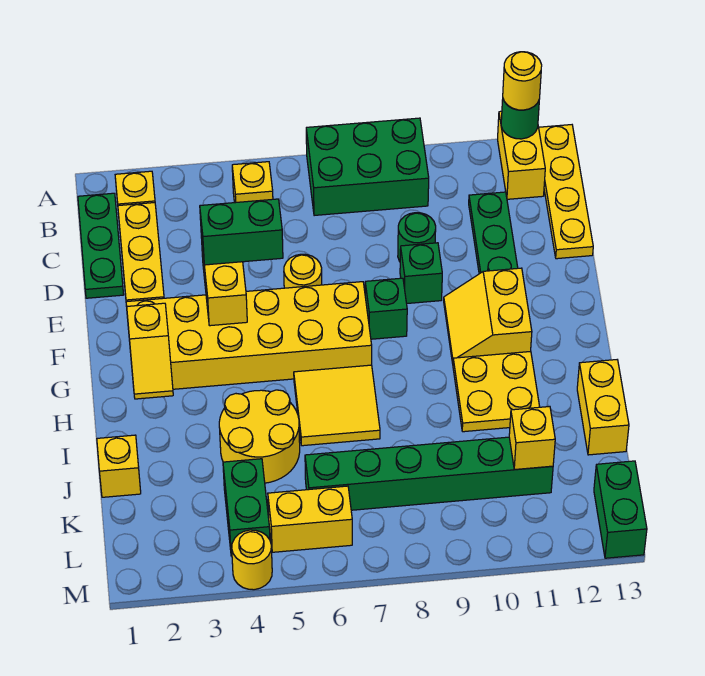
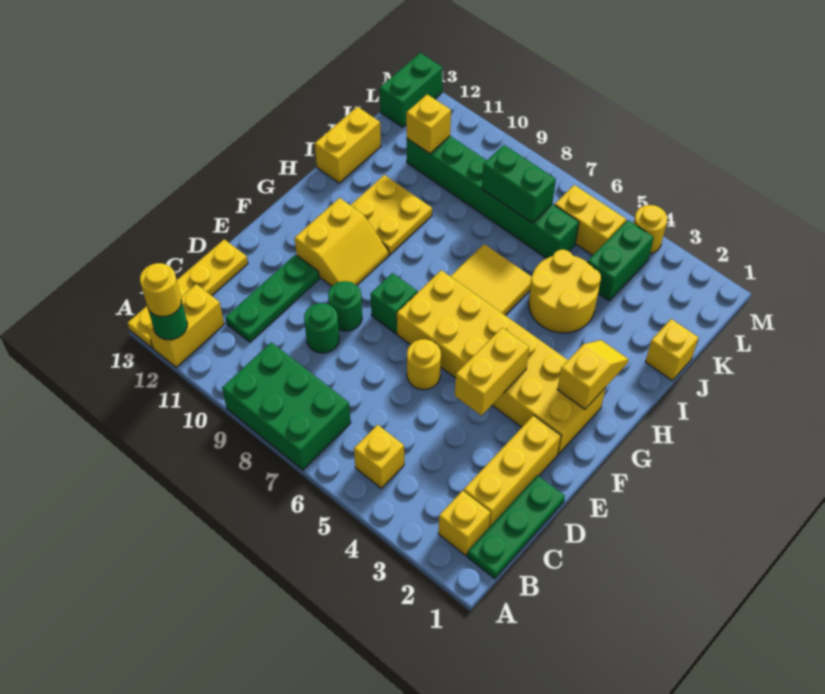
green 1x2 brick [200,199,283,265] -> green 1x2 brick moved to [482,145,556,223]
green 1x1 brick [400,243,442,303] -> green 1x1 round brick [328,281,362,331]

